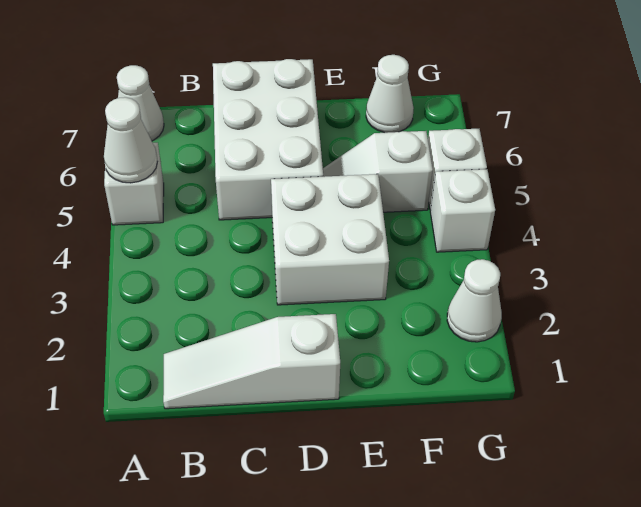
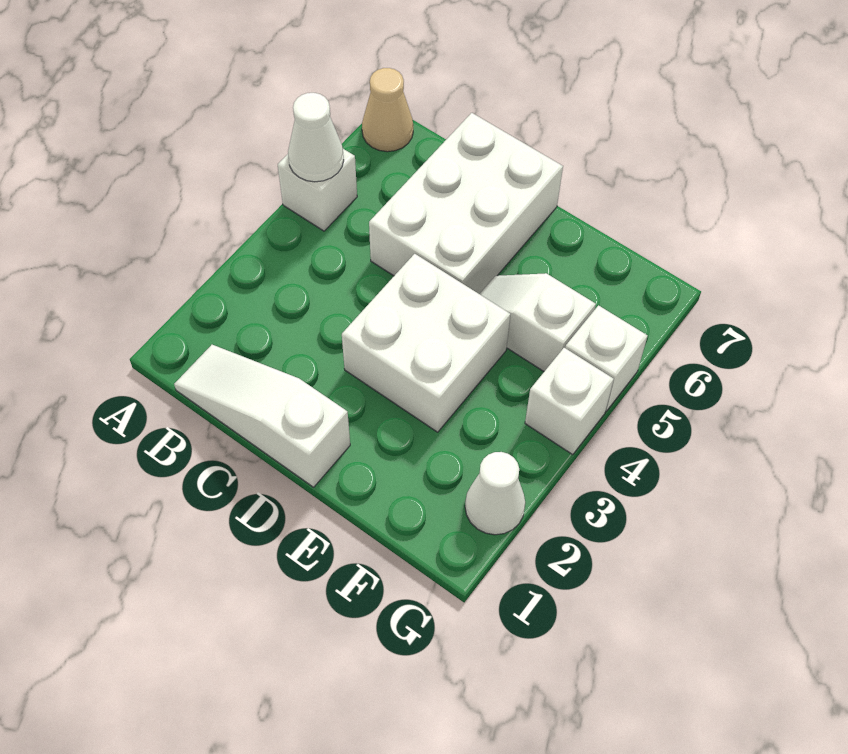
white 1x1 cone [117,65,164,141] -> tan 1x1 cone [362,68,413,152]
white 1x1 cone [366,55,414,133] -> none

